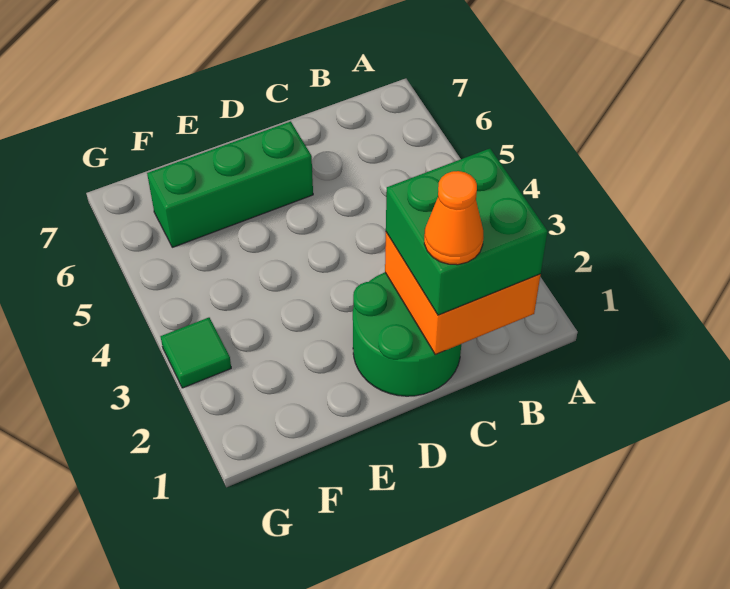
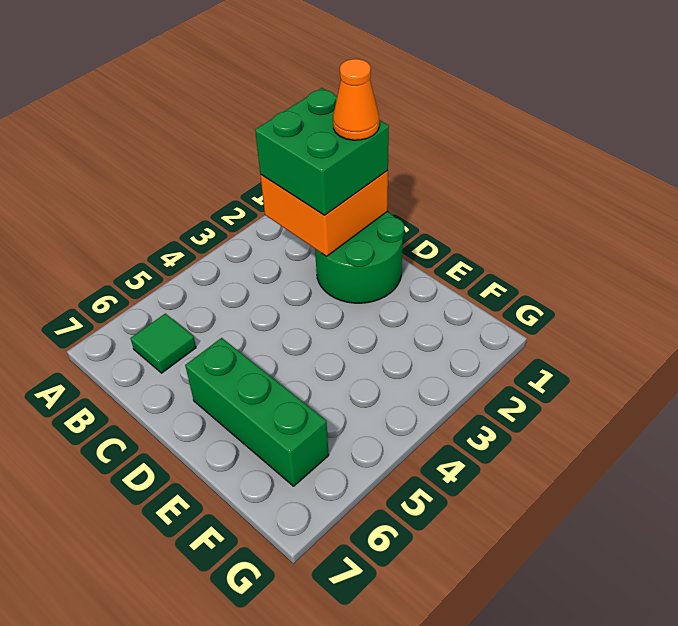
green 1x1 tile [160,318,231,388] -> green 1x1 tile moved to [130,313,196,373]

